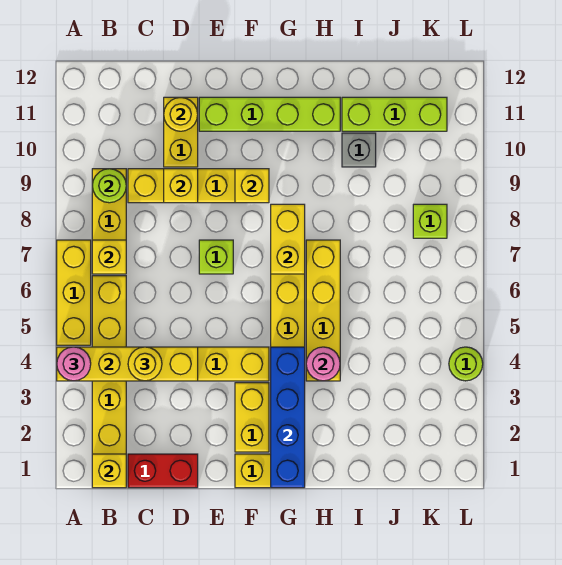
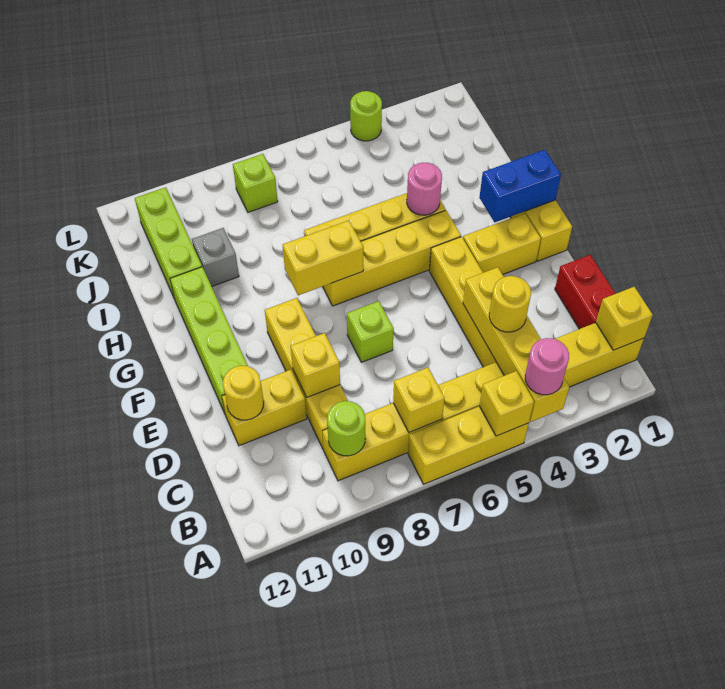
yellow 1x1 brick [235,169,269,203] -> yellow 1x1 brick moved to [479,371,534,436]
blue 1x4 brick [271,347,305,488] -> blue 1x2 brick [479,150,561,222]

